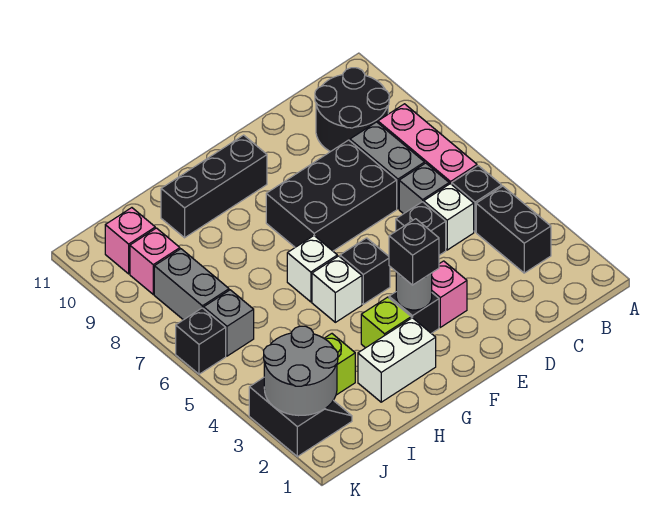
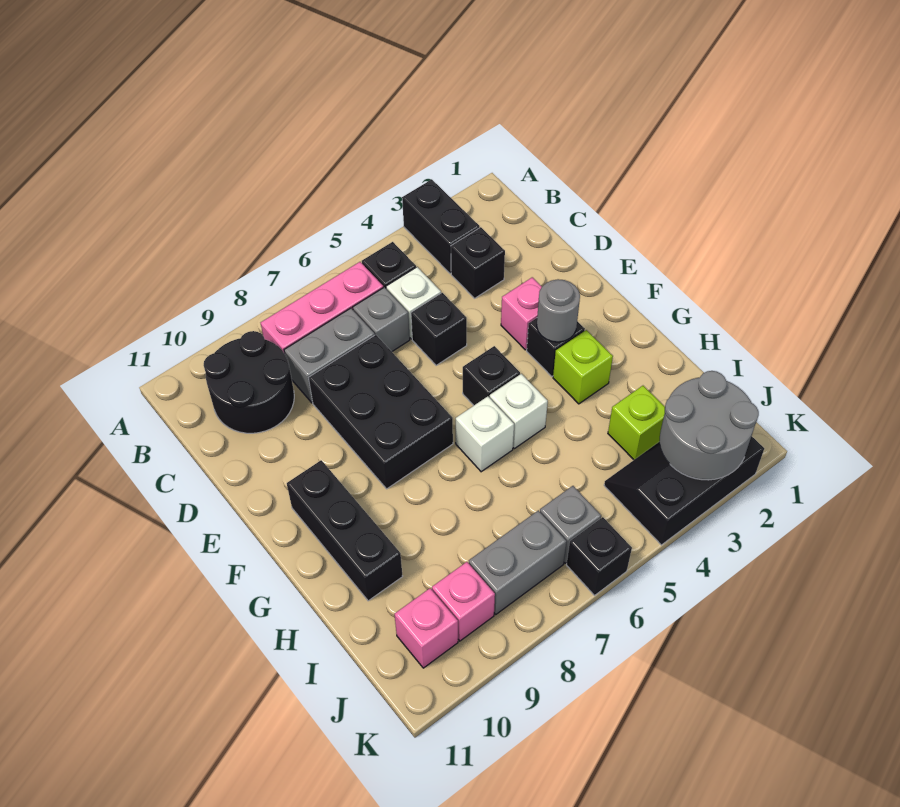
black 1x2 brick [476,186,551,273] -> black 1x2 brick turned to [402,179,480,274]
black 1x1 brick [389,219,439,285] -> black 1x1 brick moved to [451,227,505,298]
white 1x2 brick [358,318,436,402] -> none
black 2x2 slope [249,378,352,457] -> black 2x3 slope [604,436,764,545]

